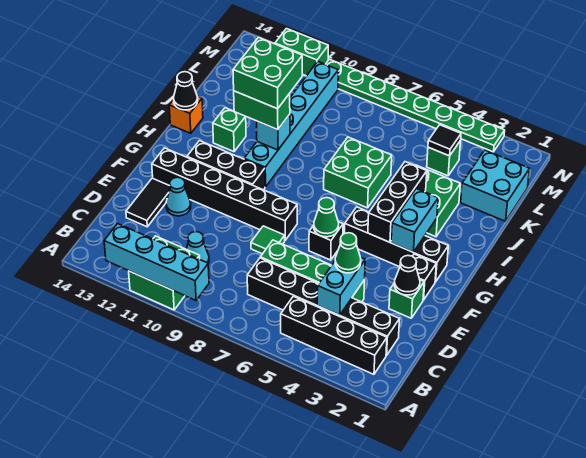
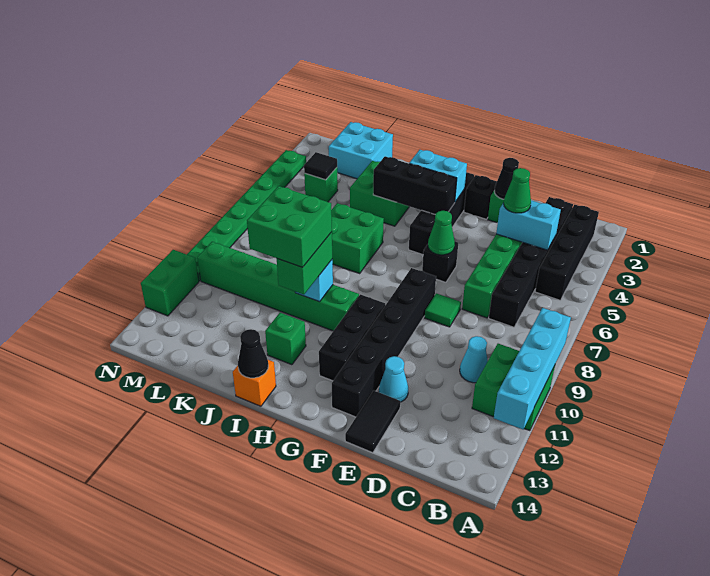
black 1x2 tile [126,178,170,227] -> black 1x2 tile turned to [345,390,400,453]
cyan 1x6 brick [244,62,338,187] -> green 1x6 brick [197,242,359,331]

